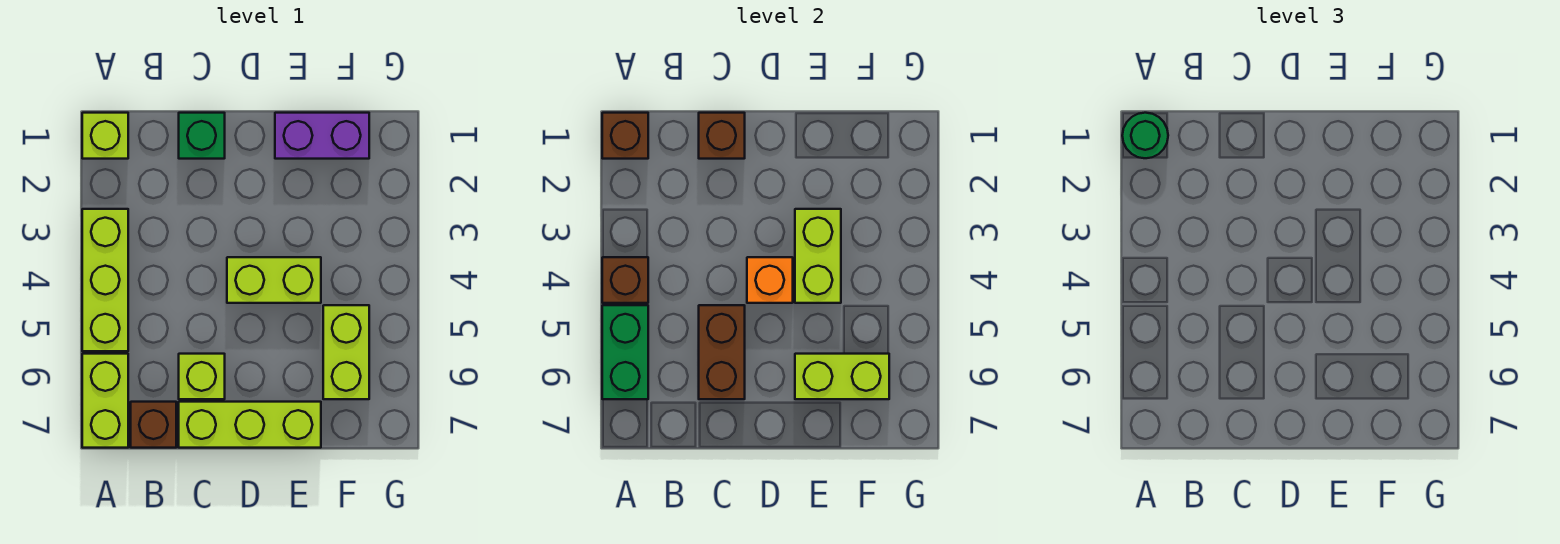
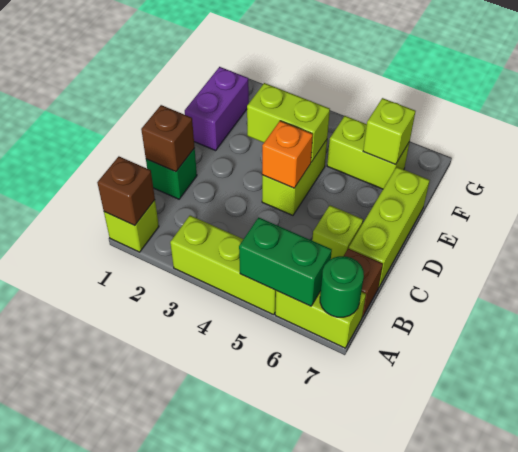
green 1x1 round brick [1122,113,1168,158] -> green 1x1 round brick moved to [320,256,364,317]
brown 1x1 brick [602,257,648,303] -> none
brown 1x2 brick [699,305,745,399] -> none
lime 1x2 brick [795,354,889,399] -> lime 1x1 brick [363,98,415,165]

